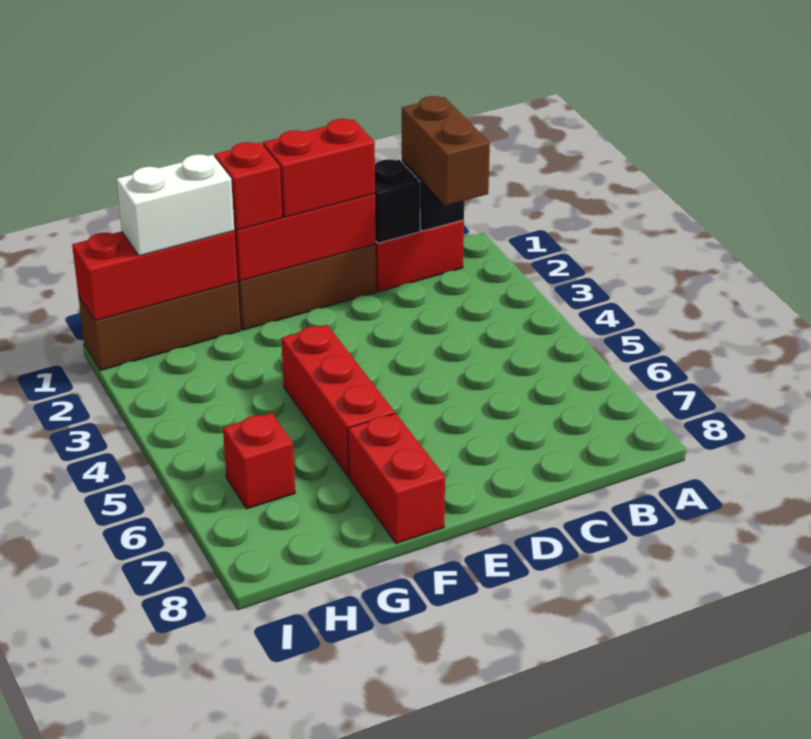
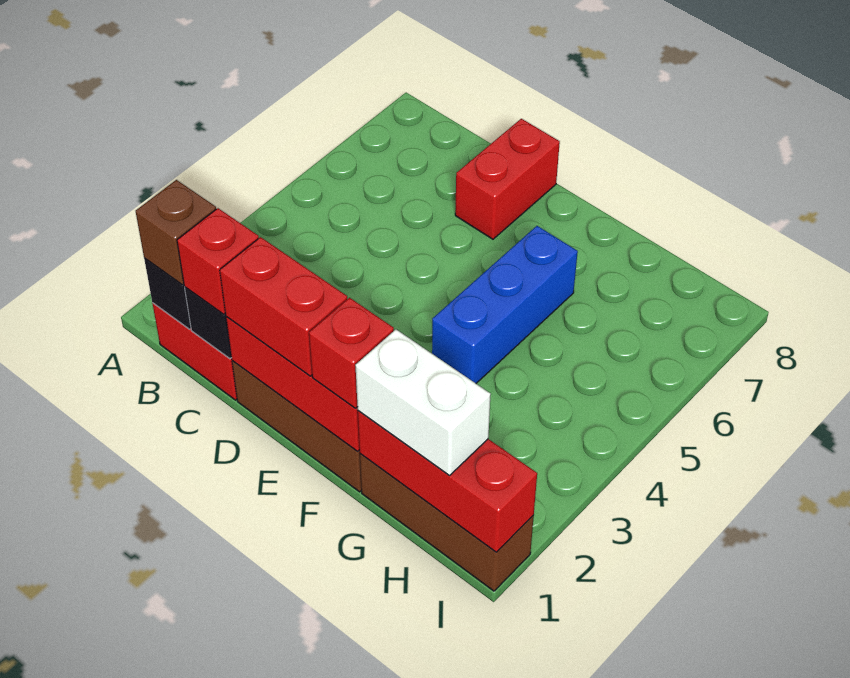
brown 1x2 brick [402,96,490,206] -> brown 1x1 brick [136,180,216,285]
red 1x3 brick [281,325,395,477] -> blue 1x3 brick [432,226,578,383]
red 1x2 brick [348,413,445,544] -> red 1x2 brick moved to [455,119,560,239]
red 1x1 brick [223,413,295,509] -> red 1x1 brick moved to [177,208,259,314]

